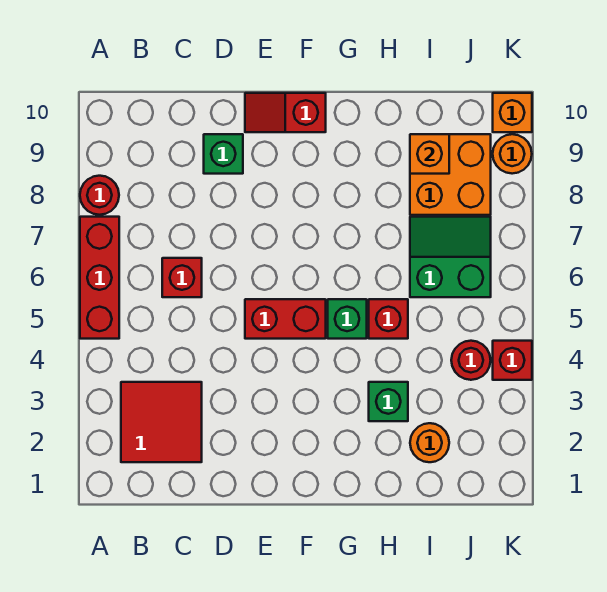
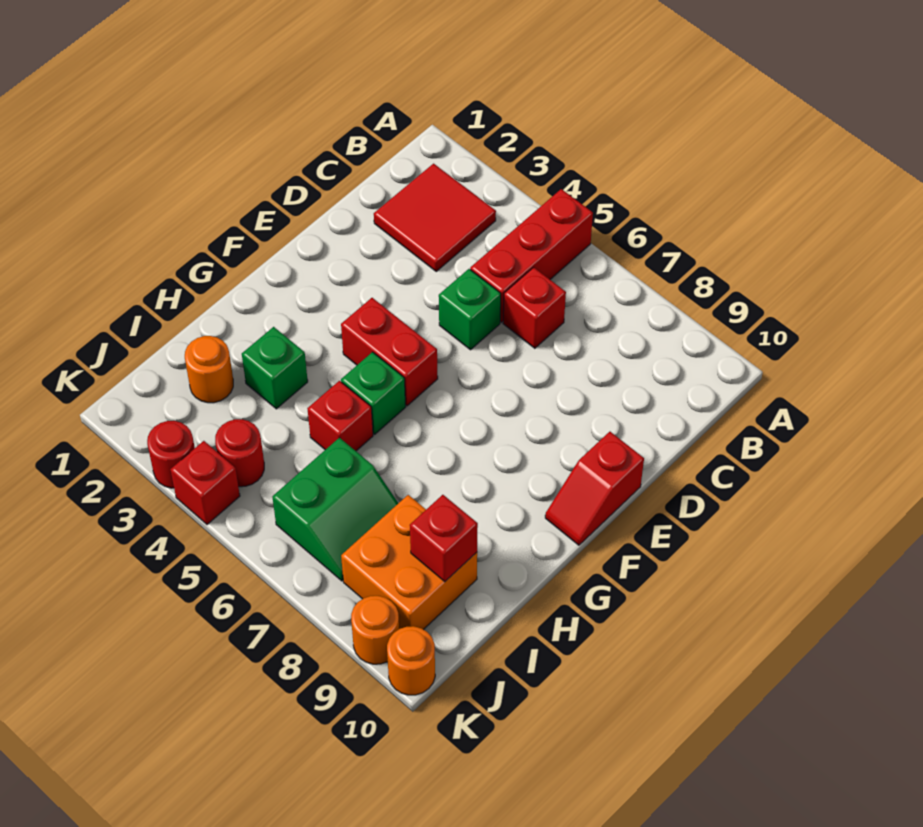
red 1x3 brick [80,217,119,339] -> red 1x3 brick turned to [470,189,593,322]
red 1x1 round brick [80,176,119,215] -> red 1x1 round brick moved to [147,421,195,488]
green 1x1 brick [204,134,243,174] -> green 1x1 brick moved to [439,269,501,350]
red 1x2 brick [245,299,326,339] -> red 1x2 brick turned to [341,298,438,406]
red 1x2 slope [245,93,326,132] -> red 1x2 slope turned to [545,432,644,545]
orange 1x1 brick [410,134,449,174] -> red 1x1 brick [410,495,478,582]
orange 1x1 brick [493,93,532,132] -> orange 1x1 round brick [387,626,435,695]

